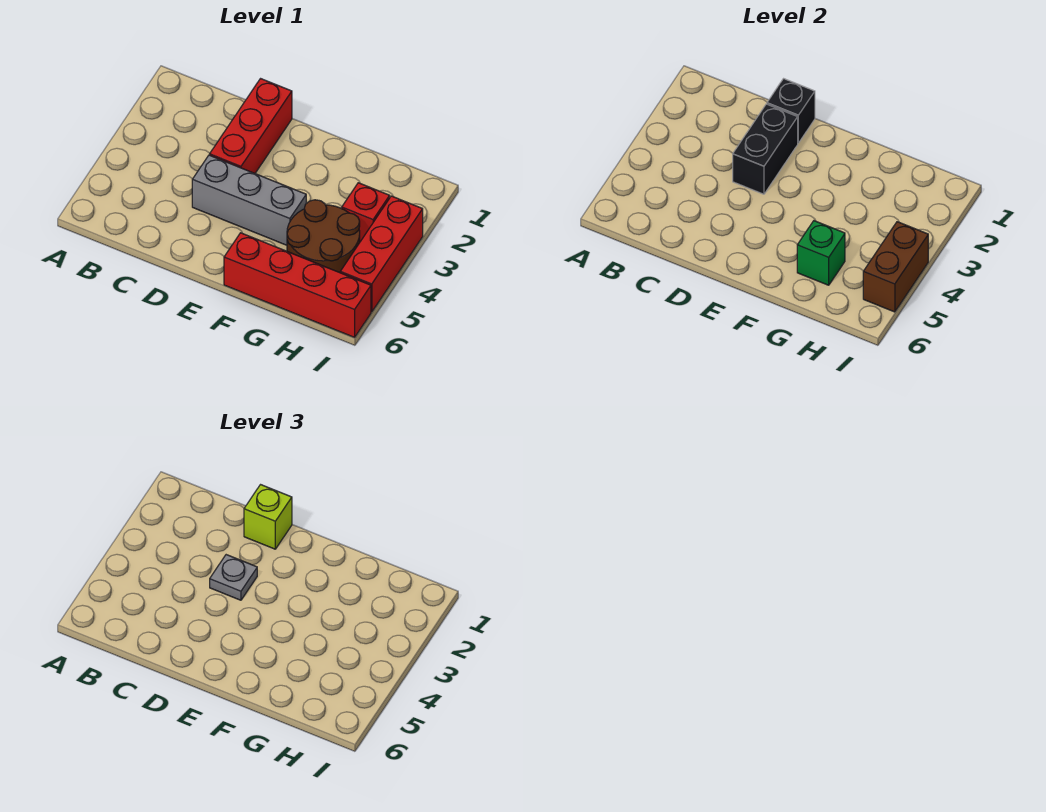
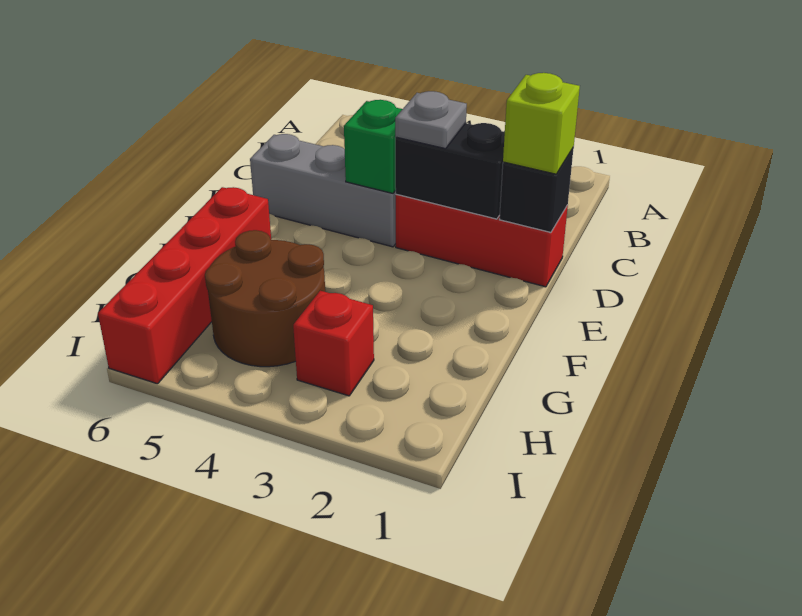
grey 1x3 brick [192,155,306,245] -> grey 1x3 brick turned to [250,134,396,247]
green 1x1 brick [797,221,845,285] -> green 1x1 brick moved to [344,100,402,193]
red 1x3 brick [340,196,423,312] -> none
brown 1x2 brick [863,222,928,312] -> none

